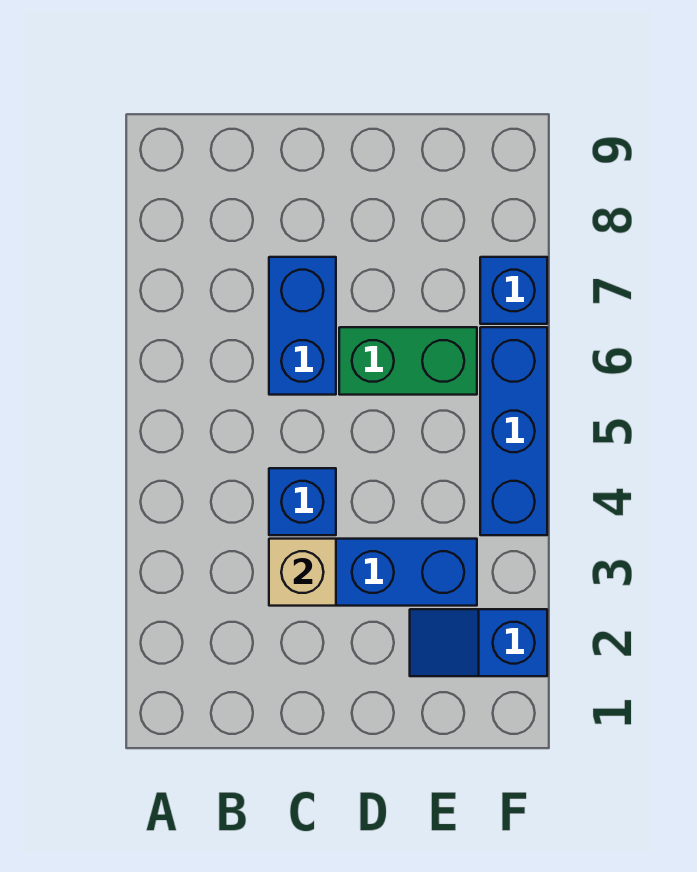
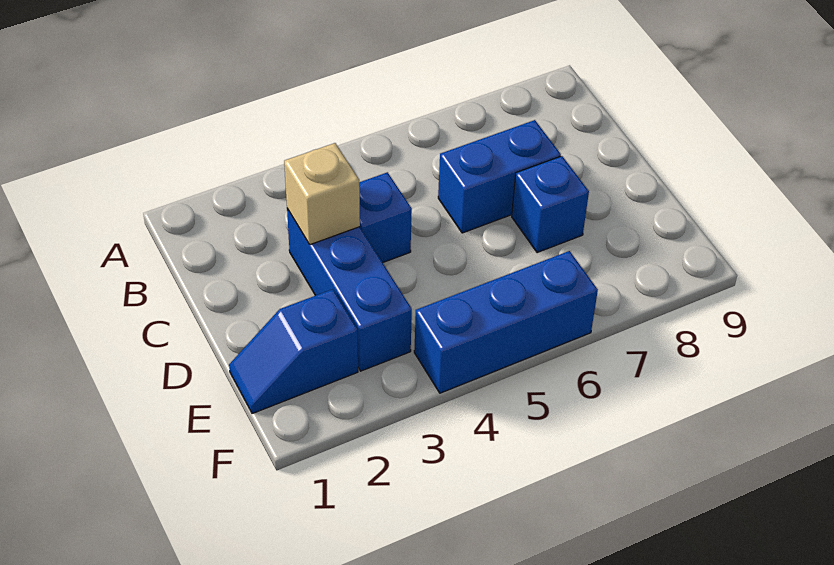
green 1x2 brick [339,327,477,395] -> none
blue 1x2 slope [410,609,547,676] -> blue 1x2 slope turned to [229,289,358,414]
blue 1x1 brick [480,257,547,324] -> blue 1x1 brick moved to [512,156,589,253]

